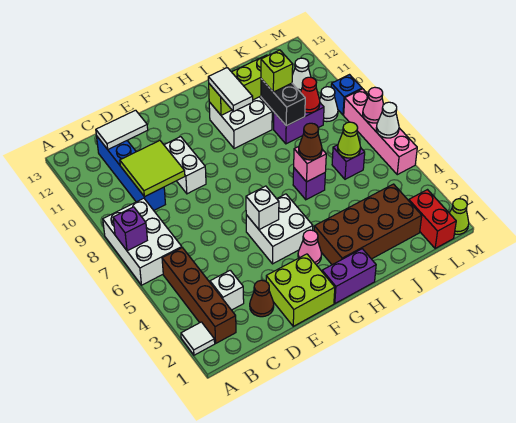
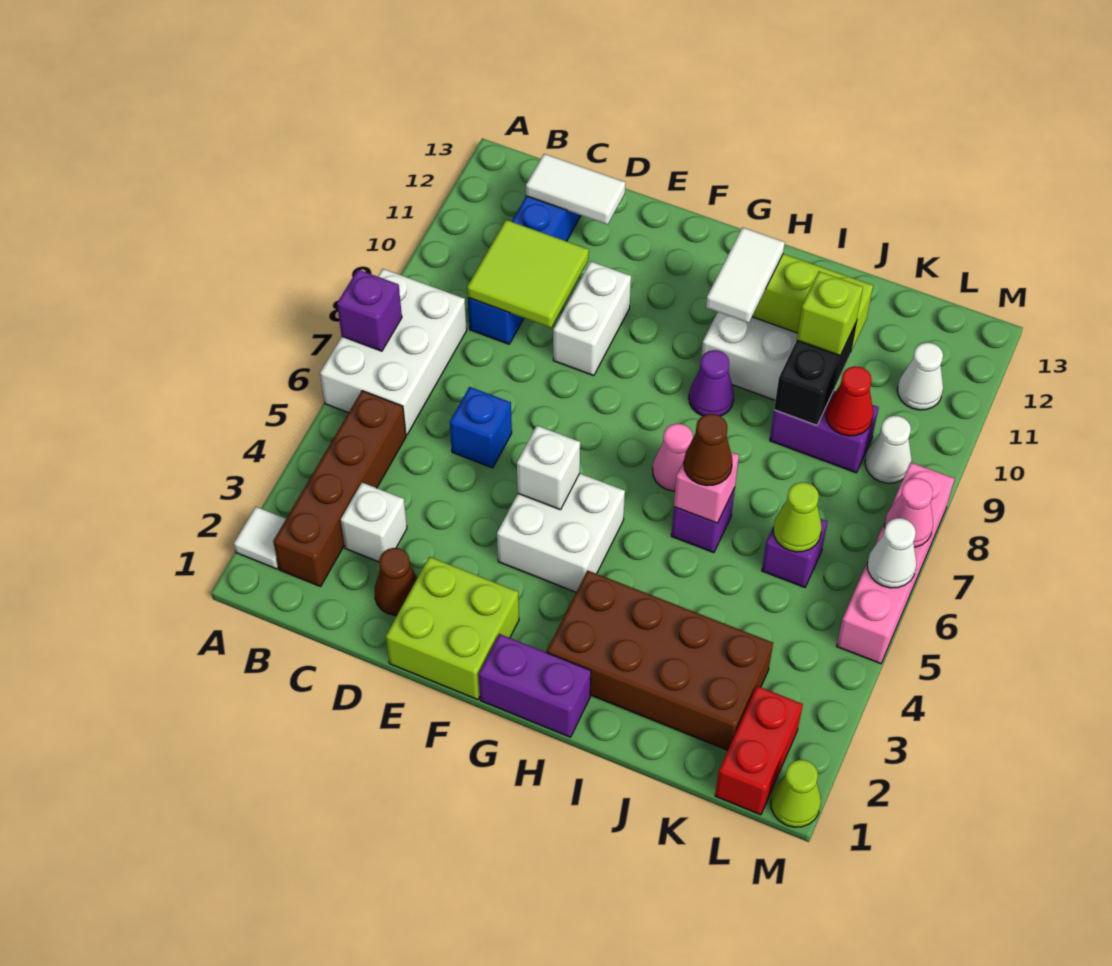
pink 1x1 cone [298,230,322,265] -> pink 1x1 cone moved to [653,424,693,491]
none -> purple 1x1 cone [689,350,734,416]
blue 1x1 brick [331,75,362,115] -> blue 1x1 brick moved to [450,387,512,468]

